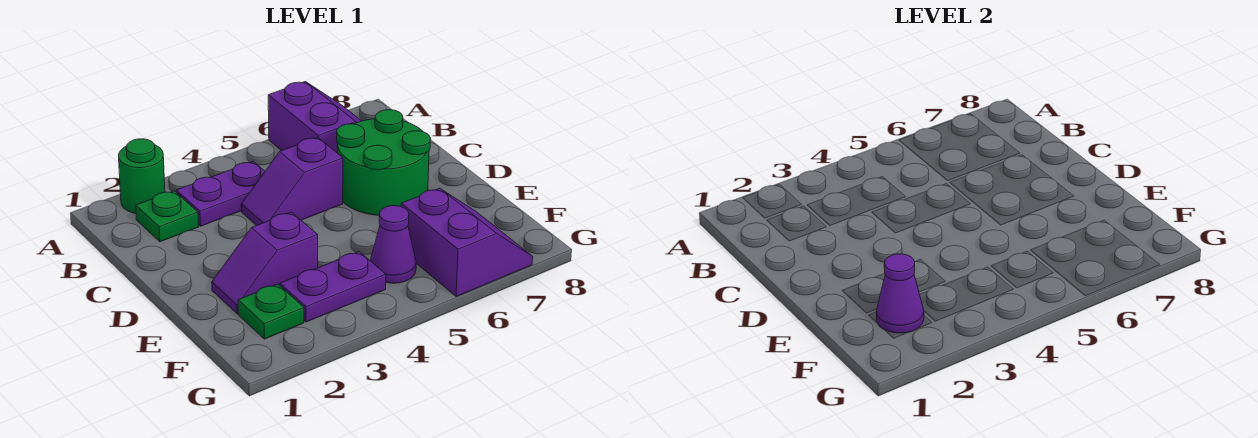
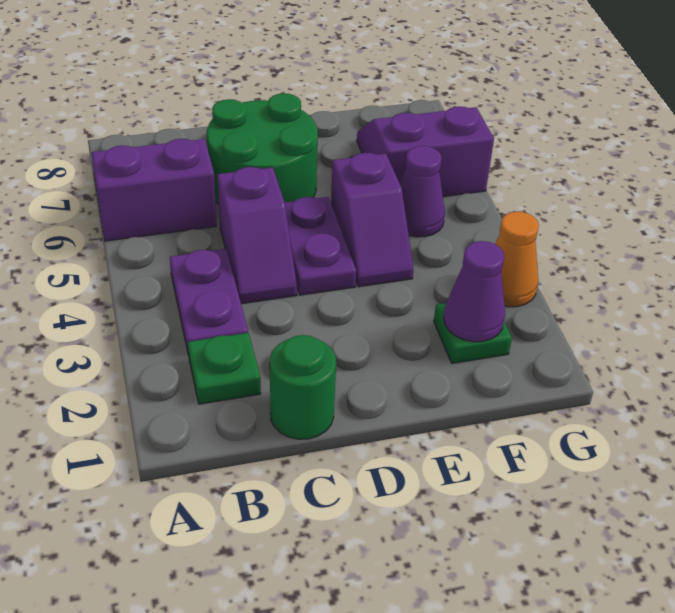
green 1x1 round brick [119,139,165,213] -> green 1x1 round brick moved to [270,335,336,439]
purple 1x2 slope [212,212,318,314] -> purple 1x2 slope moved to [331,153,414,287]
purple 1x2 plate [280,252,386,322] -> purple 1x2 plate moved to [285,197,356,295]
none -> orange 1x1 cone [495,212,539,307]

